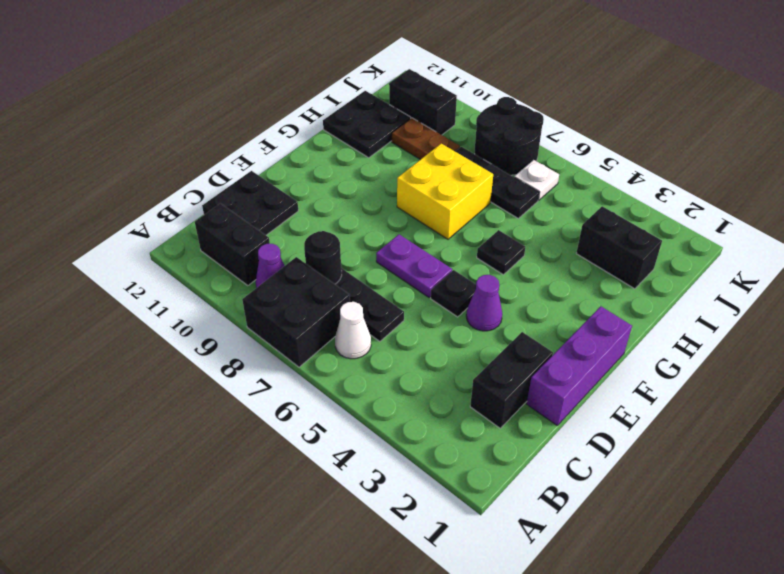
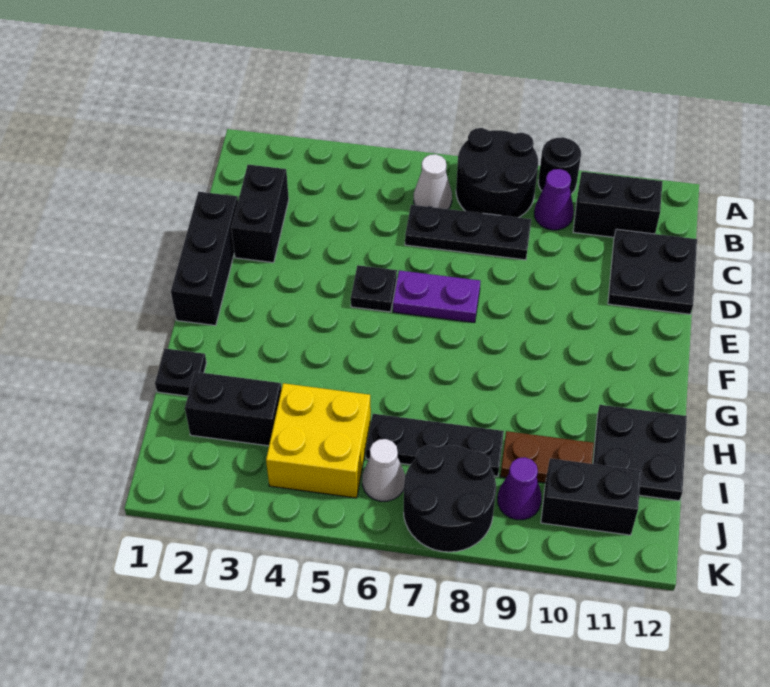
black 2x2 brick [242,257,350,367] -> black 2x2 round brick [456,128,538,218]
black 1x1 round brick [304,231,342,284] -> black 1x1 round brick moved to [538,137,581,194]
purple 1x3 brick [527,306,632,426] -> black 1x3 brick [171,192,238,326]
purple 1x1 cone [466,275,502,331] -> purple 1x1 cone moved to [498,457,542,520]
black 1x1 plate [477,230,525,275] -> black 1x1 plate moved to [155,349,207,396]
yellow 2x2 brick [397,144,493,239] -> yellow 2x2 brick moved to [266,383,371,498]
white 1x1 plate [514,160,559,200] -> white 1x1 cone [362,439,405,501]

